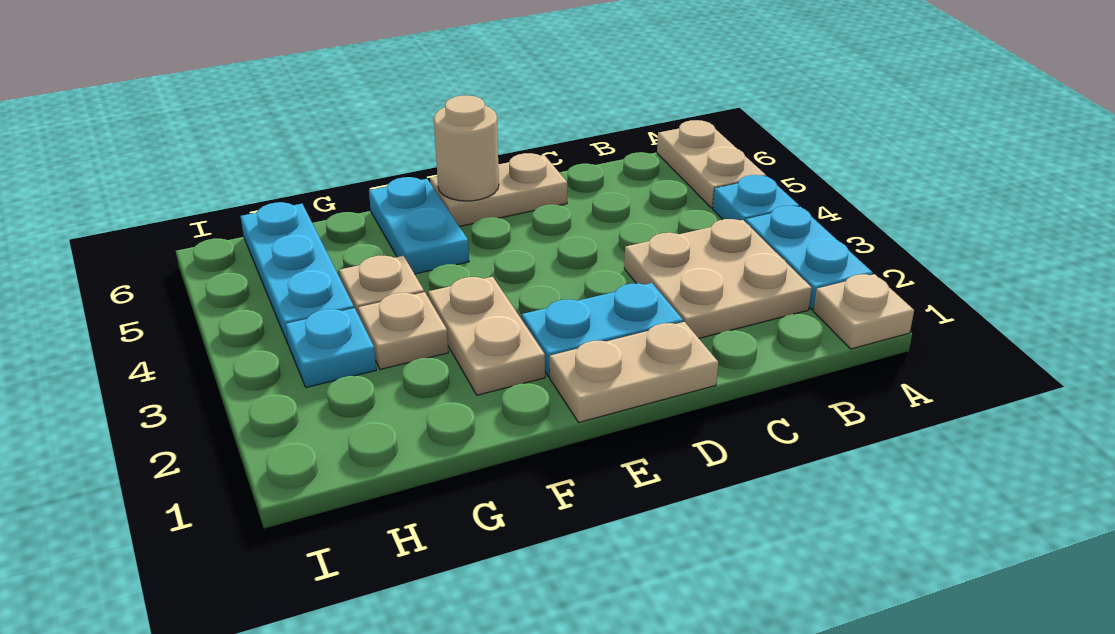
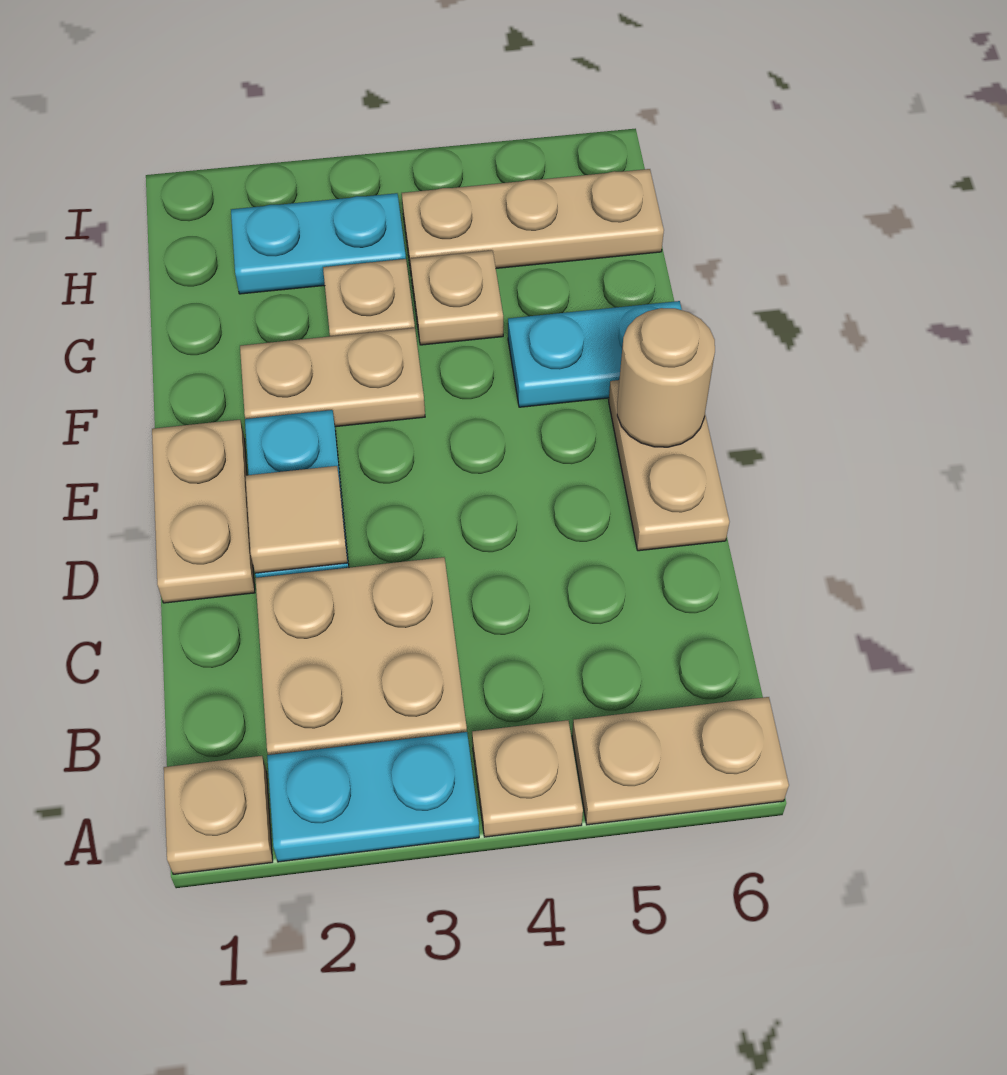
cyan 1x1 plate [713,175,799,222] -> tan 1x1 plate [472,720,583,837]
none -> tan 1x1 tile [246,466,347,573]
cyan 1x1 plate [286,308,376,388] -> cyan 1x2 plate [231,193,406,294]
cyan 1x3 plate [240,202,354,345] -> tan 1x3 plate [402,169,664,271]

